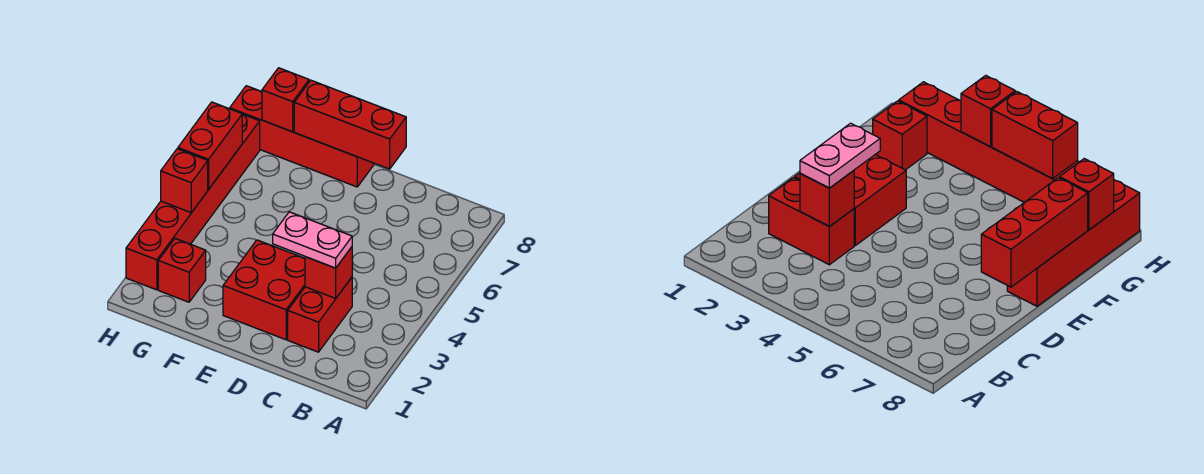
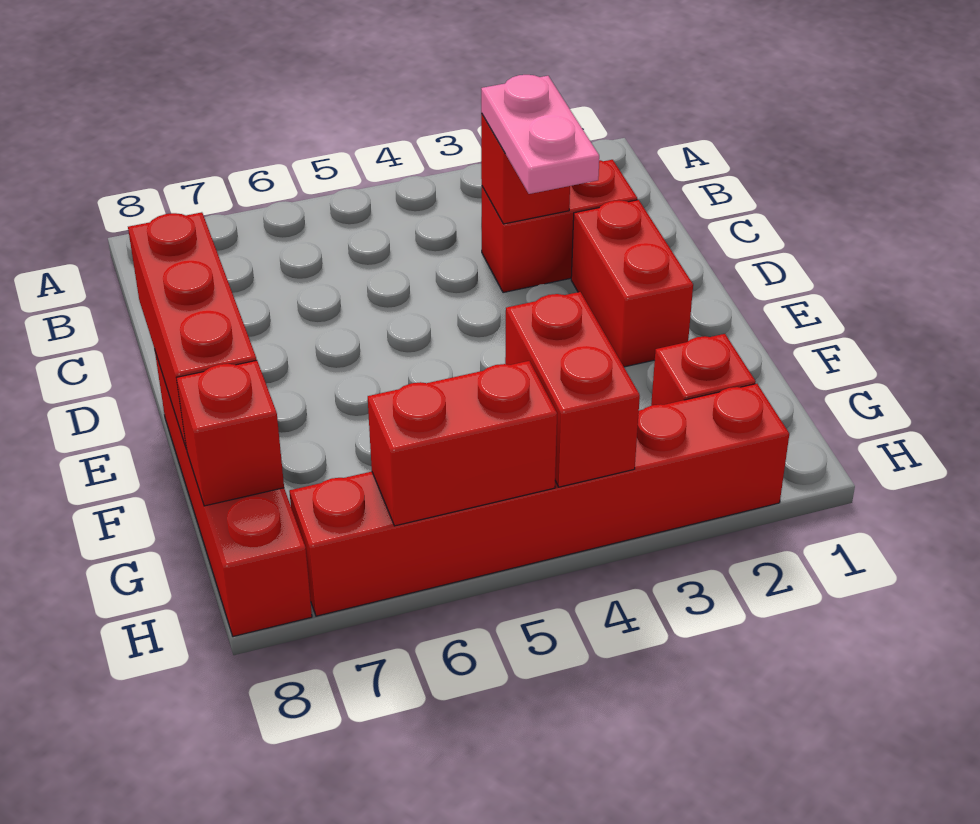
red 2x2 brick [223,240,305,340] -> red 1x2 brick [571,200,693,367]
red 1x1 brick [161,149,208,213] -> red 1x2 brick [505,292,640,487]

